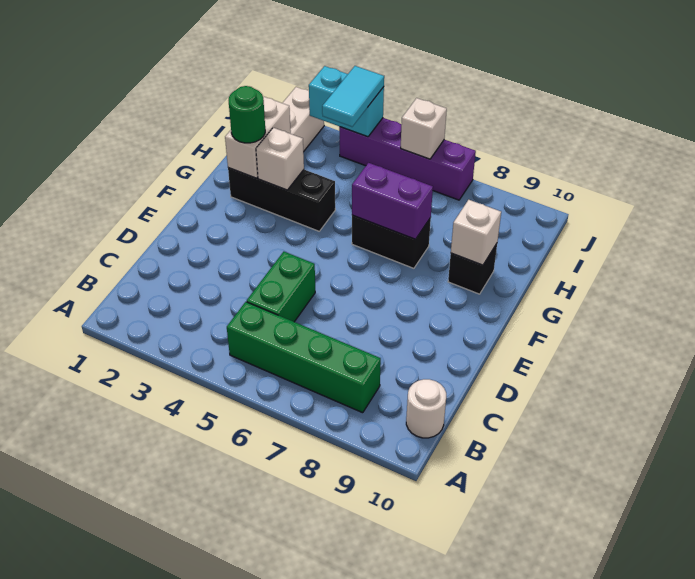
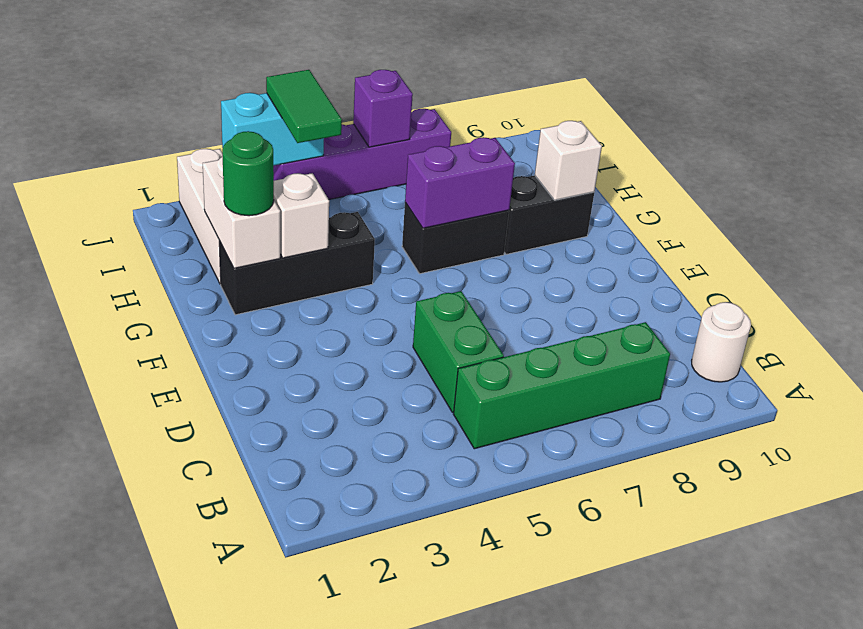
black 1x1 brick [448,244,497,294] -> black 1x2 brick [504,175,594,254]
cyan 1x2 tile [322,66,384,127] -> green 1x2 tile [266,70,342,143]
white 1x1 brick [401,98,447,159] -> purple 1x1 brick [353,70,413,147]

